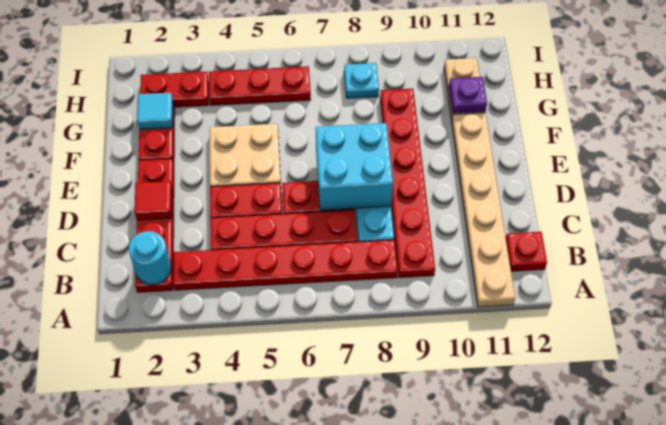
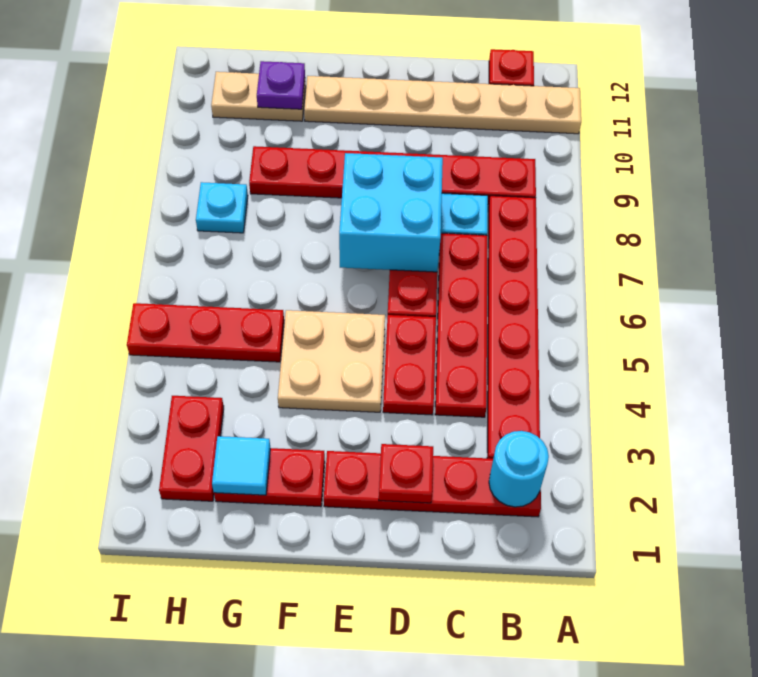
red 1x1 tile [135,181,172,220] -> red 1x1 plate [379,444,433,503]
red 1x3 plate [209,66,311,105] -> red 1x3 plate turned to [127,303,284,362]

